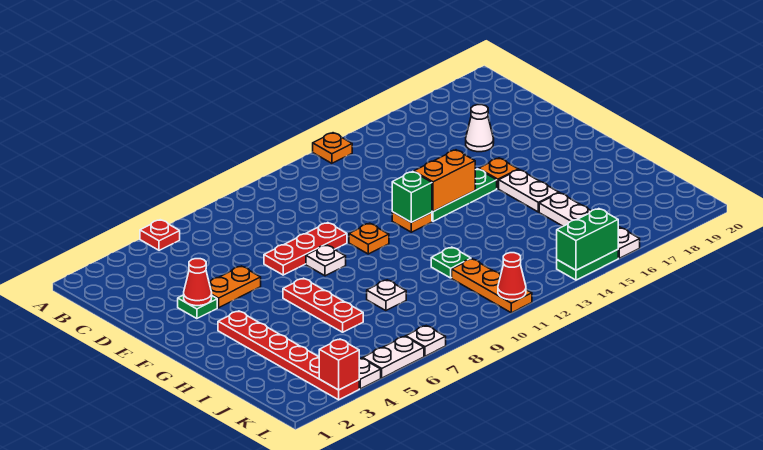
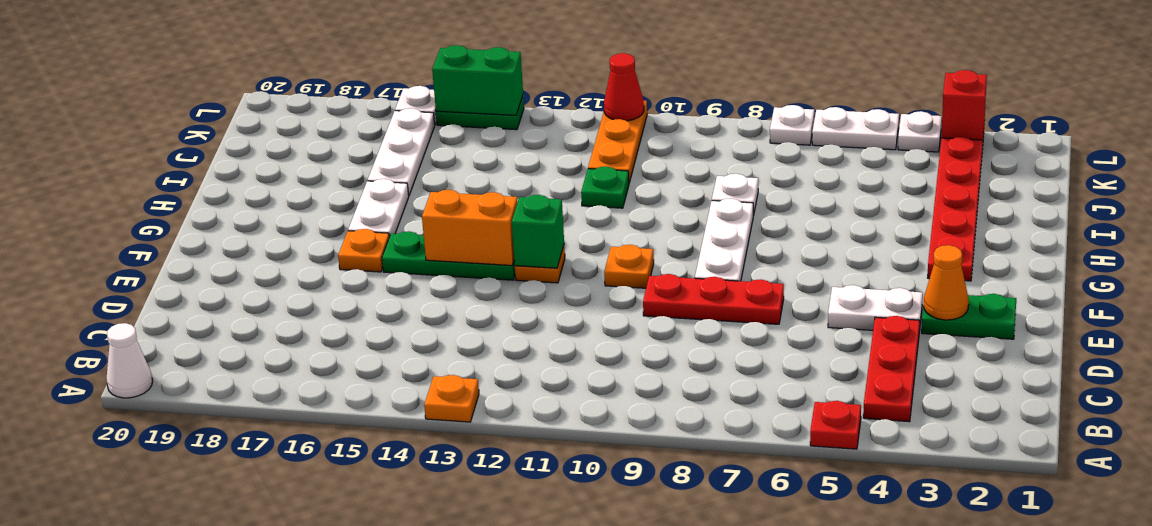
white 1x1 cone [466,105,494,152] -> white 1x1 cone moved to [106,323,153,398]
green 1x1 plate [178,295,217,319] -> green 1x2 plate [922,294,1016,339]
red 1x1 cone [184,259,212,306] -> orange 1x1 cone [924,245,969,320]
orange 1x2 plate [209,266,261,308] -> white 1x2 plate [828,285,923,332]
white 1x1 plate [306,245,346,276] -> white 1x3 plate [695,198,753,281]
red 1x3 plate [283,278,363,332] -> red 1x3 plate moved to [863,316,920,422]

